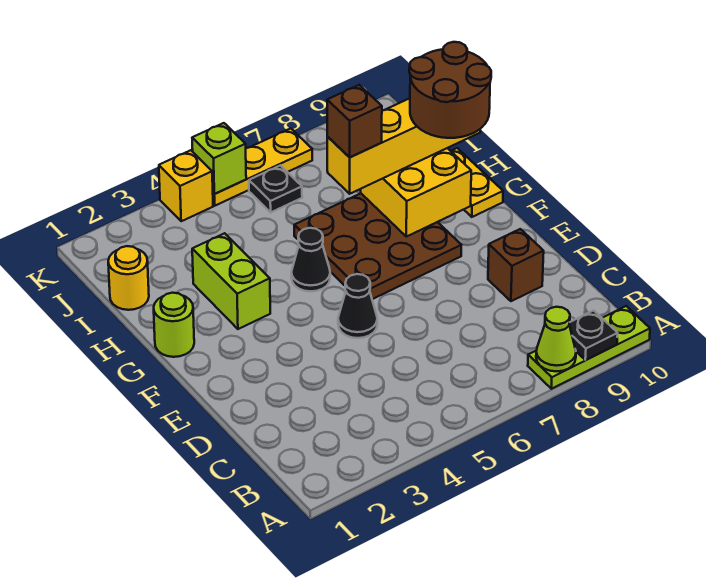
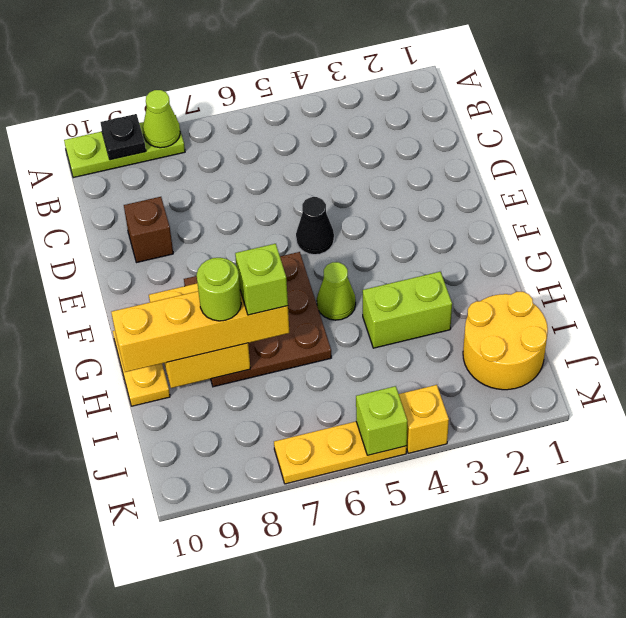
lime 1x1 round brick [154,293,194,357] -> lime 1x1 round brick moved to [197,258,241,321]
lime 1x2 brick [192,233,270,329] -> lime 1x2 brick turned to [363,272,452,348]
black 1x1 cone [291,228,330,291] -> lime 1x1 cone [317,262,356,320]
brown 2x2 round brick [409,42,491,138] -> none
brown 1x1 brick [327,85,382,157] -> lime 1x1 brick [235,244,288,315]
yellow 1x1 round brick [108,246,149,310] -> yellow 2x2 round brick [463,292,548,390]
black 1x1 plate [249,165,302,212] -> none

